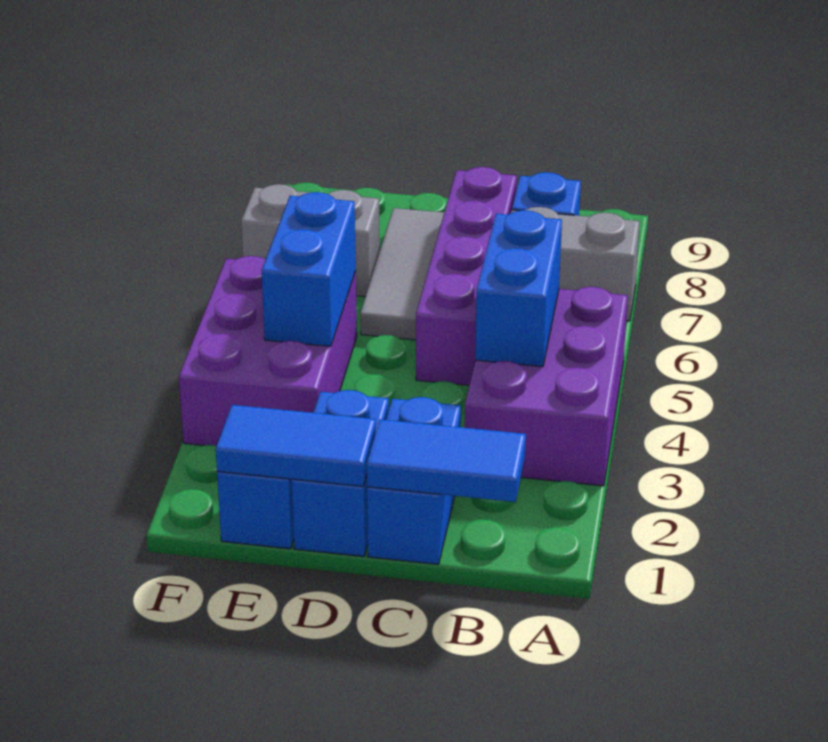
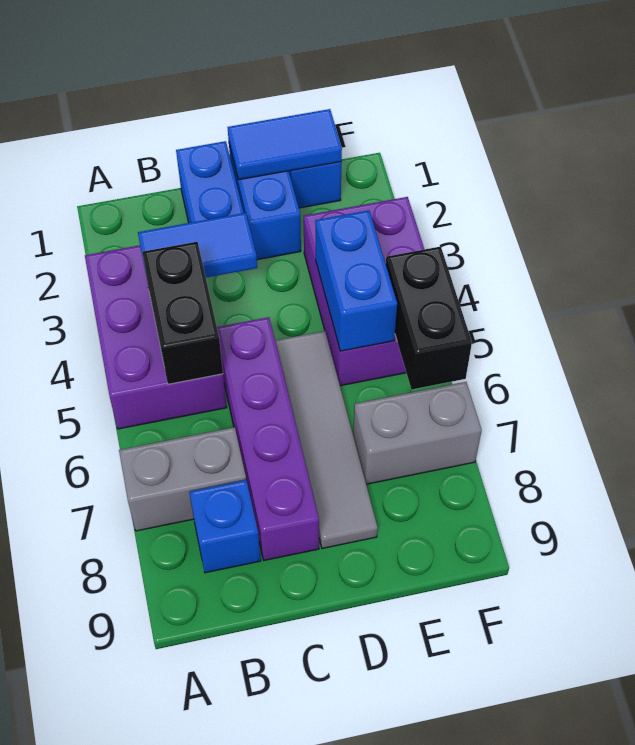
blue 1x2 tile [367,419,526,502] -> blue 1x2 tile moved to [138,213,257,277]
blue 1x2 brick [475,210,562,367] -> black 1x2 brick [142,242,223,384]
grey 1x3 tile [360,208,444,340] -> grey 1x4 tile [275,331,378,548]
none -> black 1x2 brick [386,246,472,389]

